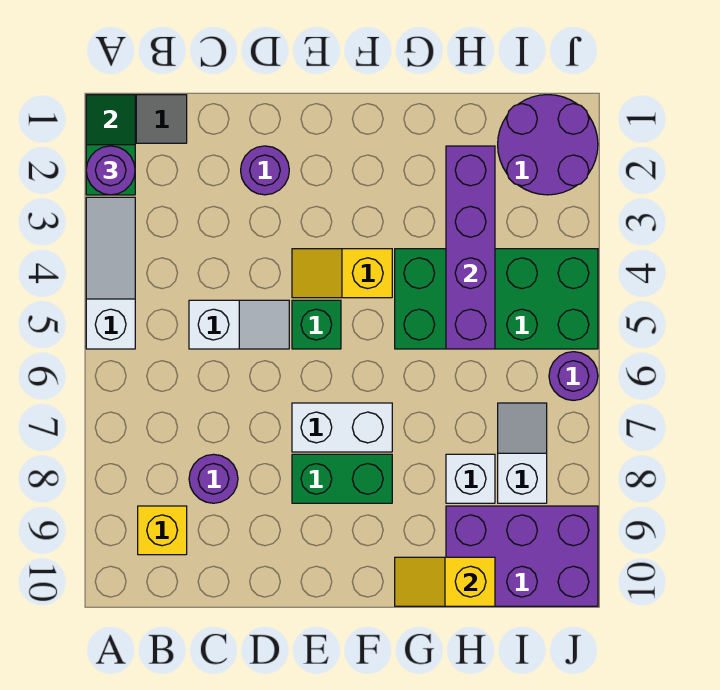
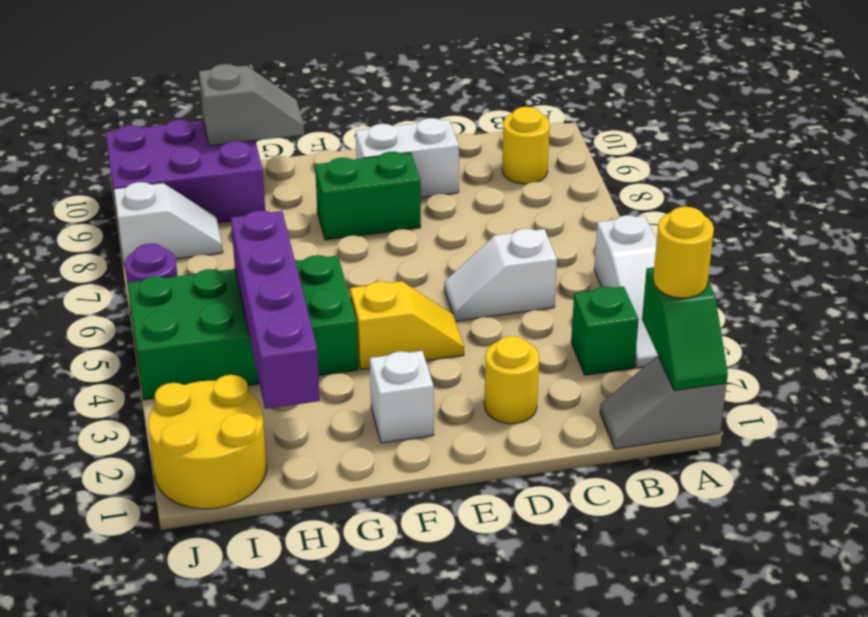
purple 1x1 round brick [86,146,135,195] -> yellow 1x1 round brick [653,207,714,298]
yellow 1x1 brick [138,506,187,555] -> yellow 1x1 round brick [502,107,550,184]
purple 1x1 round brick [189,454,238,503] -> none
purple 1x1 round brick [241,146,289,195] -> yellow 1x1 round brick [484,336,539,424]
green 1x1 brick [292,300,341,349] -> green 1x1 brick moved to [571,287,639,375]
white 1x2 brick [292,403,392,452] -> white 1x2 brick moved to [356,118,459,197]
yellow 1x2 slope [395,557,495,606] -> grey 1x2 slope [199,64,304,146]
white 1x1 brick [446,454,495,503] -> white 1x1 brick moved to [370,351,434,443]
purple 2x2 round brick [498,95,598,195] -> yellow 2x2 round brick [148,375,267,509]
white 1x2 slope [498,403,547,503] -> white 1x2 slope turned to [114,182,223,266]

